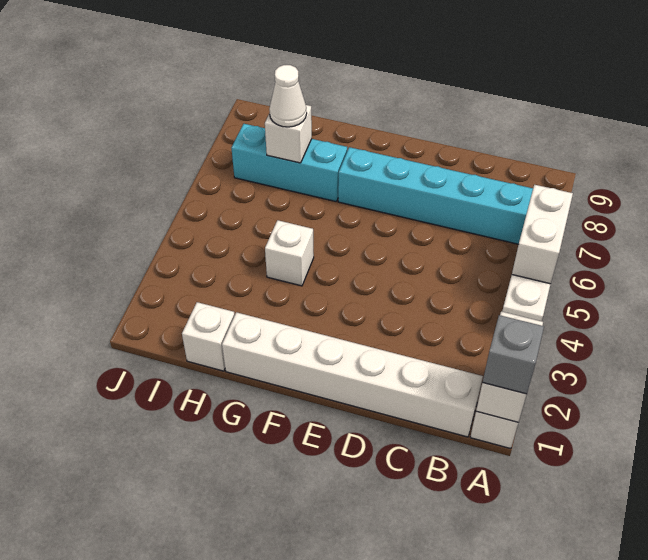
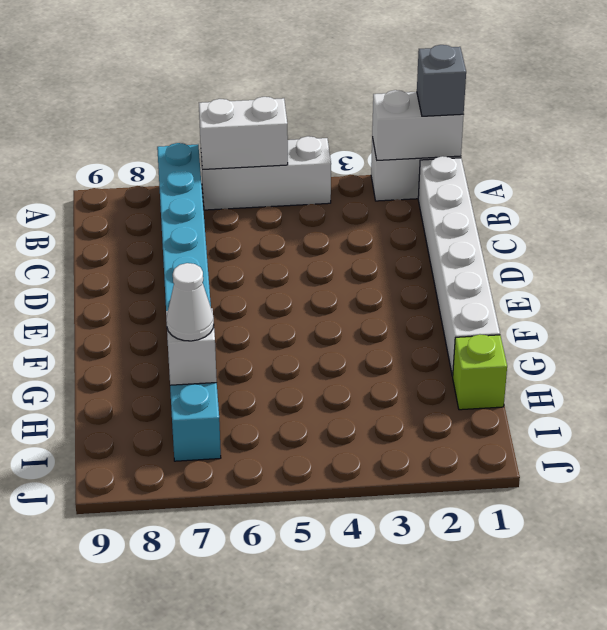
white 1x1 brick [265,220,314,286] -> none
white 1x1 brick [182,302,235,371] -> lime 1x1 brick [453,334,507,410]

